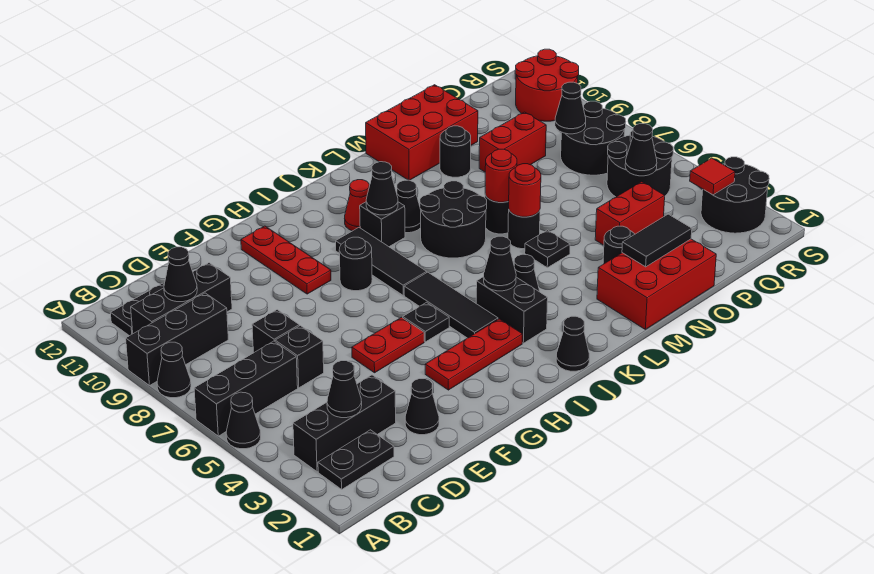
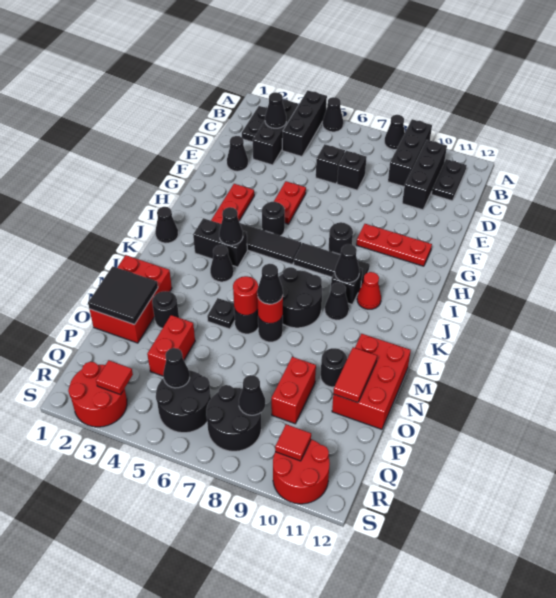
black 1x3 brick [194,341,298,436] -> black 1x3 brick moved to [282,90,327,157]
black 1x1 cone [164,247,197,302] -> black 1x1 cone moved to [257,264,283,304]
black 1x1 plate [403,302,449,342] -> black 1x1 round brick [262,202,285,236]
black 1x2 tile [622,214,692,267] -> black 2x2 tile [88,266,158,325]
none -> red 1x2 tile [333,347,377,403]
black 2x2 round brick [701,157,769,233] -> red 2x2 round brick [68,362,127,427]
none -> red 1x1 tile [275,424,311,461]

